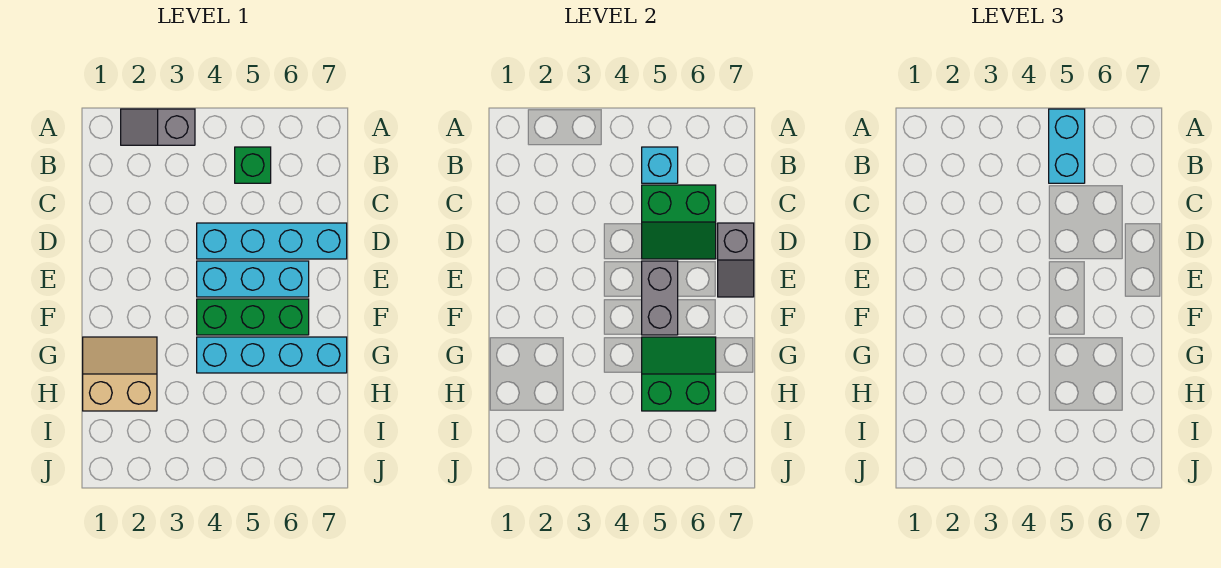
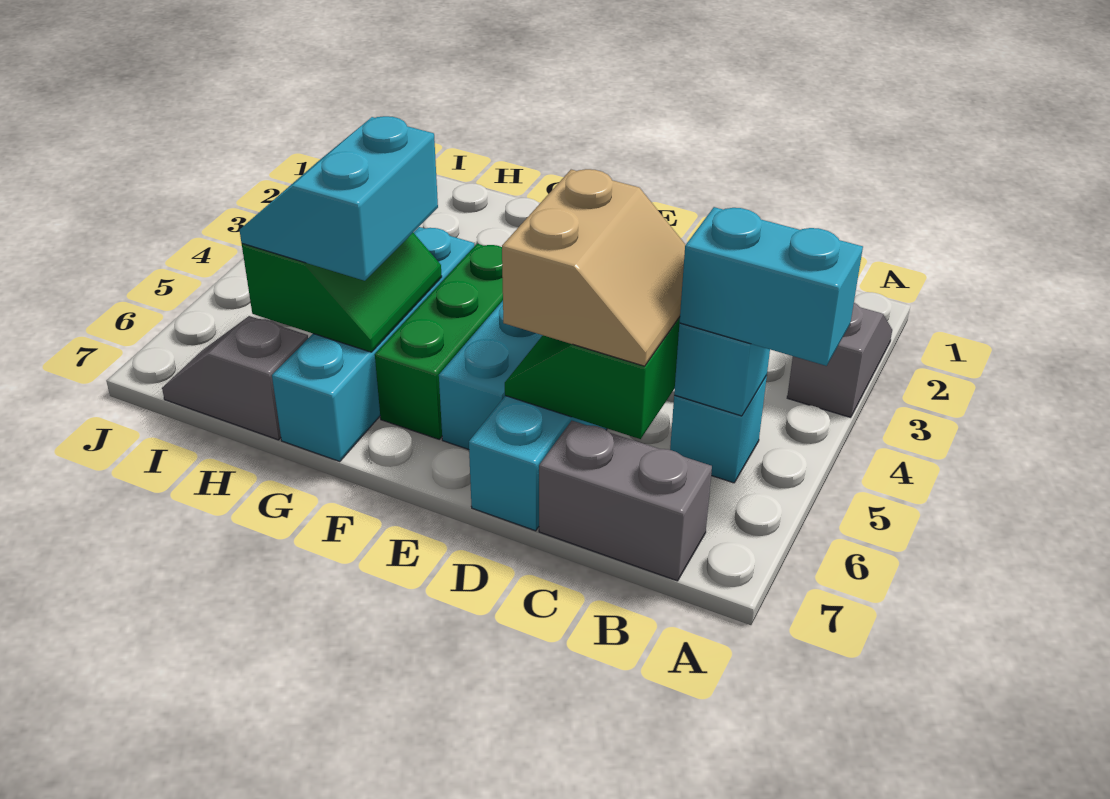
green 1x1 brick [235,147,271,183] -> cyan 1x1 brick [670,375,767,483]
grey 1x2 slope [718,223,754,297] -> grey 1x2 slope moved to [162,316,308,440]
grey 1x2 brick [642,261,678,335] -> grey 1x2 brick moved to [539,421,712,581]
tan 2x2 slope [83,337,157,411] -> tan 2x2 slope moved to [502,169,685,366]
none -> cyan 2x2 slope [240,116,438,281]

